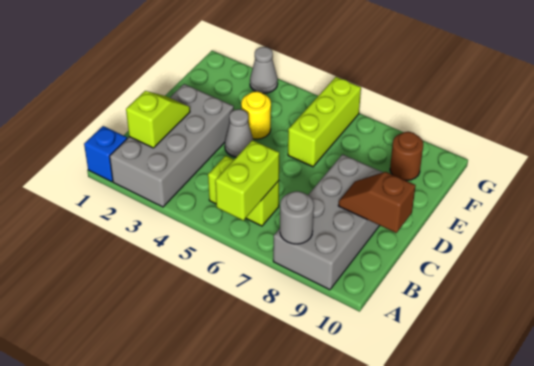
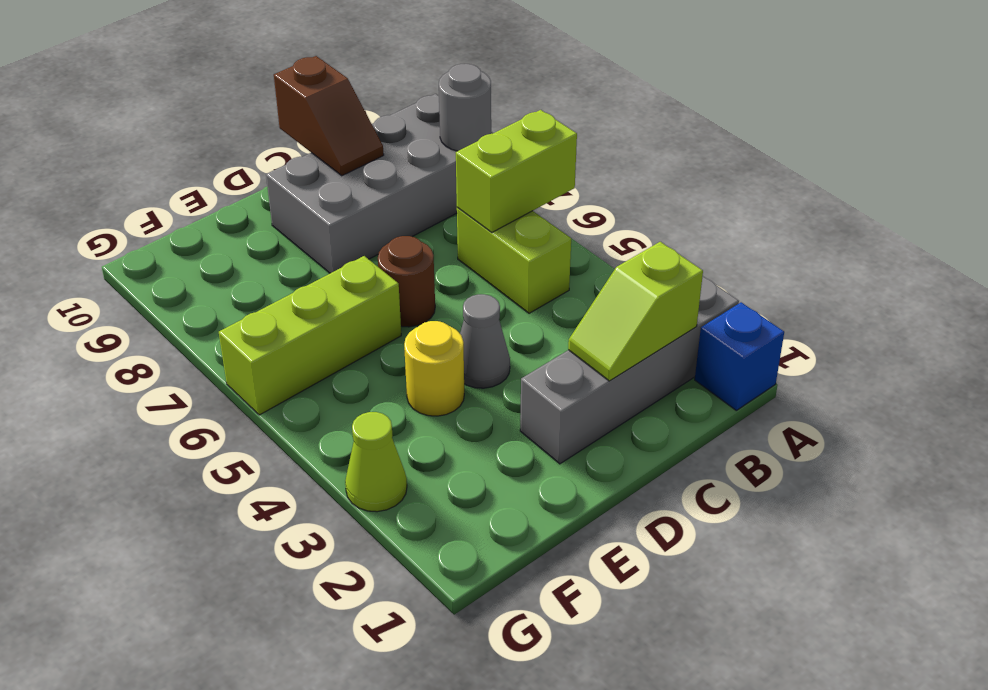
grey 2x4 brick [110,84,234,207] -> grey 1x4 brick [520,276,739,464]
brown 1x1 round brick [390,132,423,181] -> brown 1x1 round brick moved to [378,236,435,327]
grey 1x1 cone [250,47,278,93] -> lime 1x1 cone [345,412,407,512]

